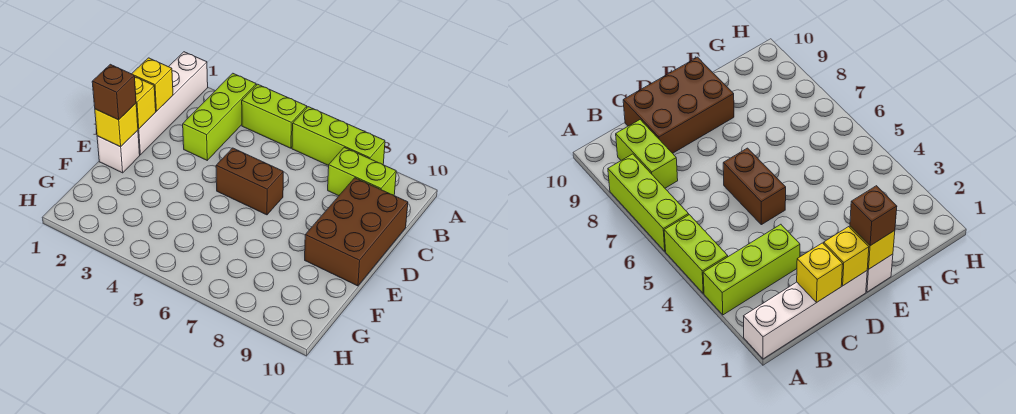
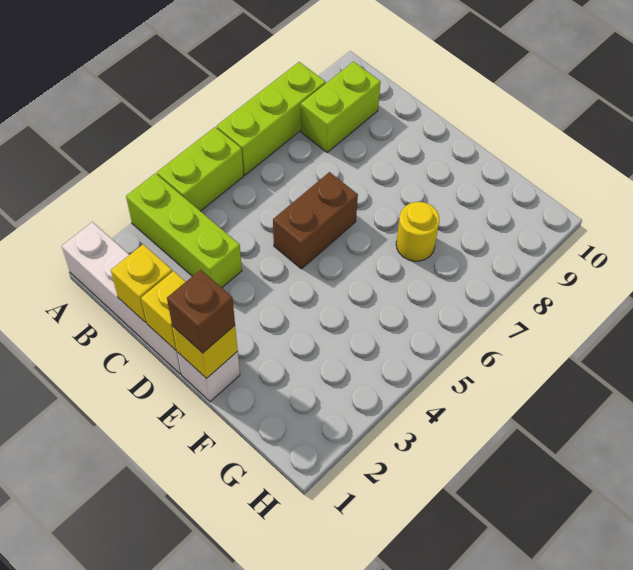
brown 2x3 brick [305,178,408,286] -> none
none -> yellow 1x1 round brick [396,202,439,261]

